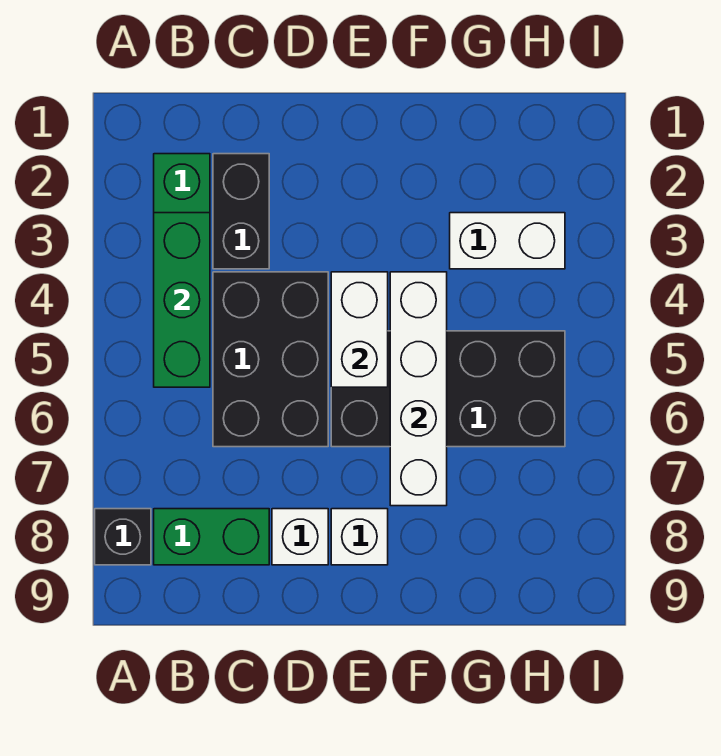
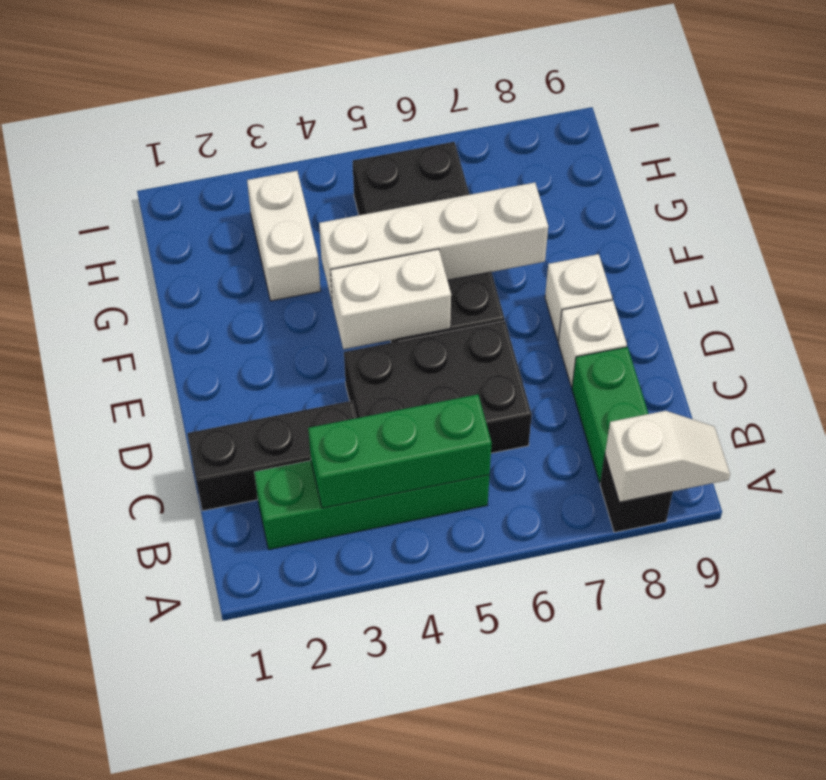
none -> white 1x2 slope [605,411,730,502]
black 1x2 brick [213,154,269,269] -> black 1x3 brick [187,401,357,511]

